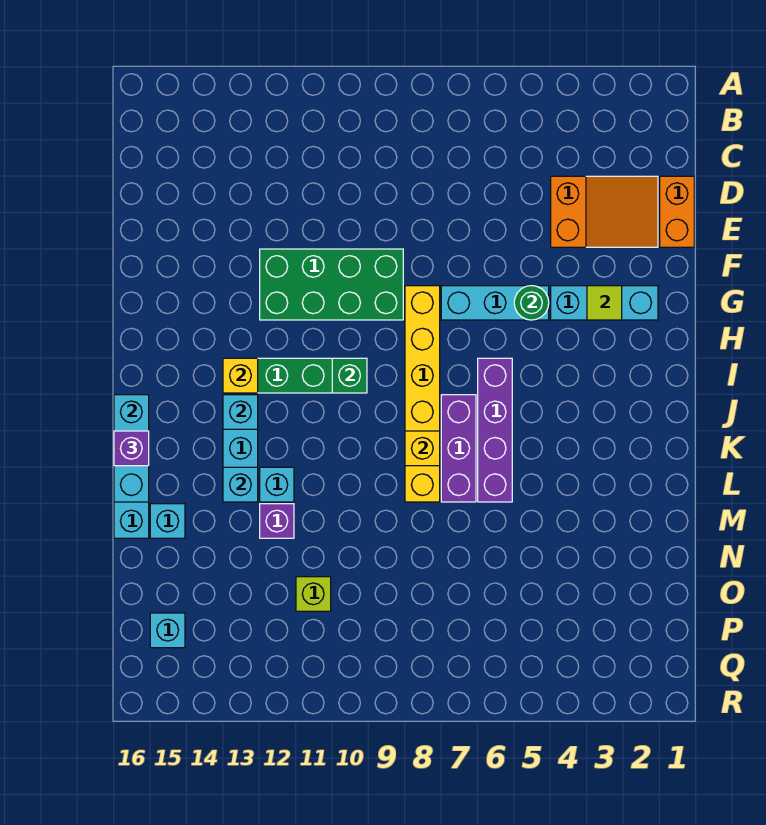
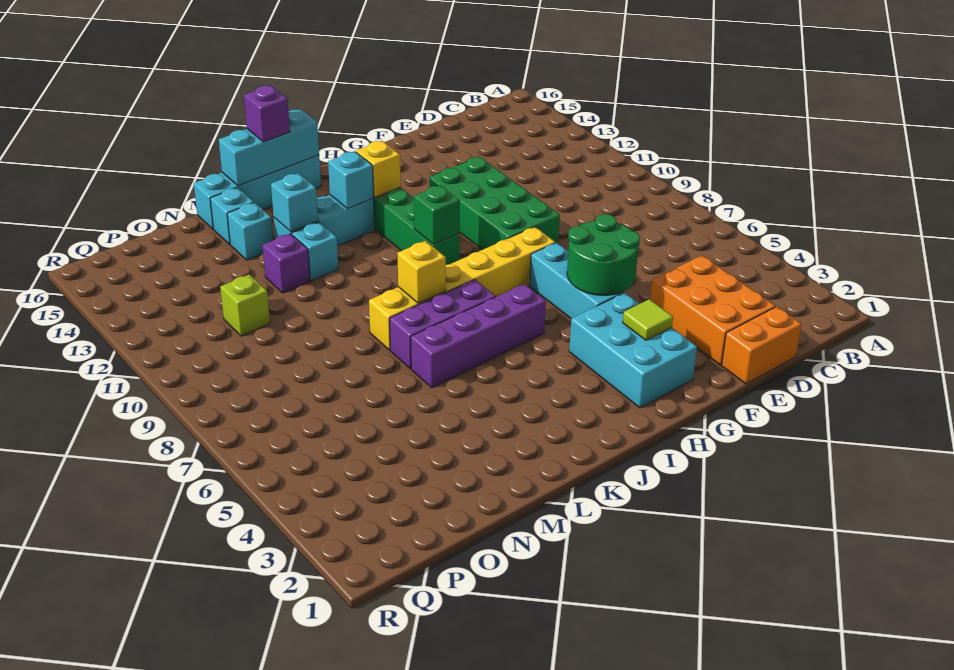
orange 2x3 slope [551,176,658,247] -> orange 2x3 brick [650,256,775,365]
cyan 1x3 brick [551,286,658,320] -> cyan 2x3 brick [569,293,697,408]
green 1x1 round brick [514,286,549,320] -> green 2x2 round brick [567,214,640,295]
cyan 1x1 brick [150,613,185,648] -> cyan 1x1 brick moved to [227,203,273,260]

